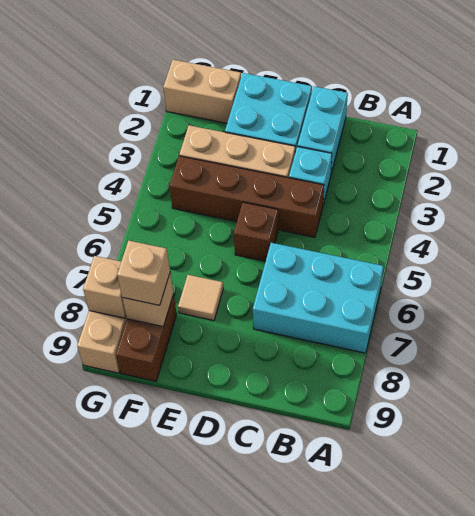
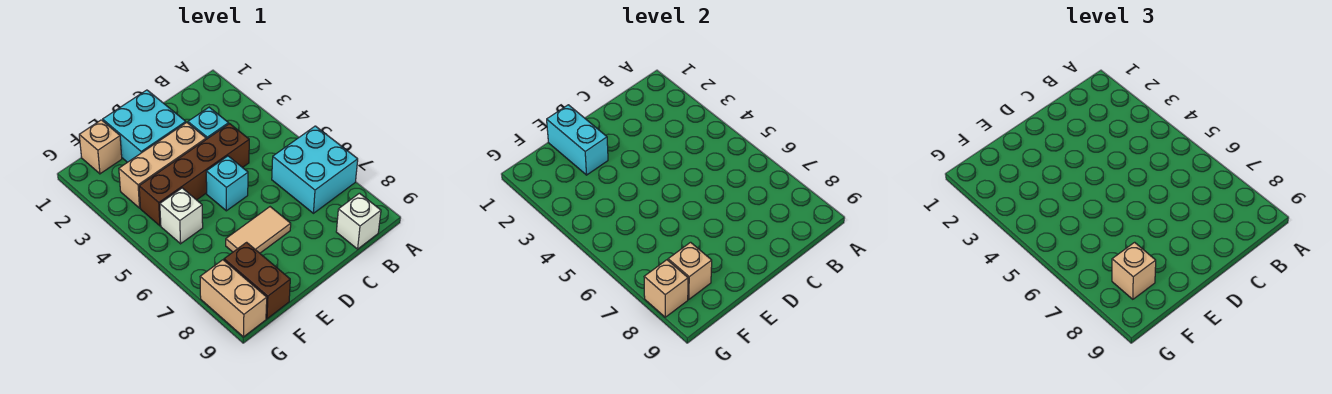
cyan 2x3 brick [253,243,384,353] -> cyan 2x2 brick [272,126,358,213]
none -> white 1x1 brick [336,193,381,249]
cyan 1x2 brick [297,86,348,173] -> cyan 1x2 brick moved to [547,105,608,175]
brown 1x1 brick [234,202,278,261] -> cyan 1x1 brick [206,156,248,211]
tan 1x1 tile [178,275,223,321] -> tan 1x2 tile [226,207,291,253]
tan 1x2 brick [163,60,241,123] -> tan 1x1 brick [79,120,122,174]
none -> white 1x1 brick [160,188,203,244]

